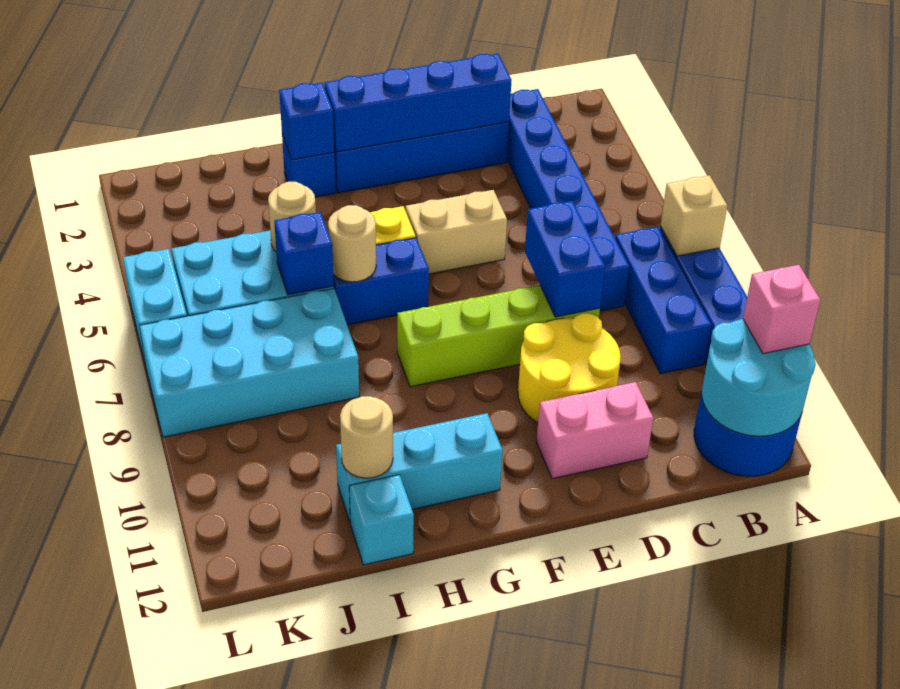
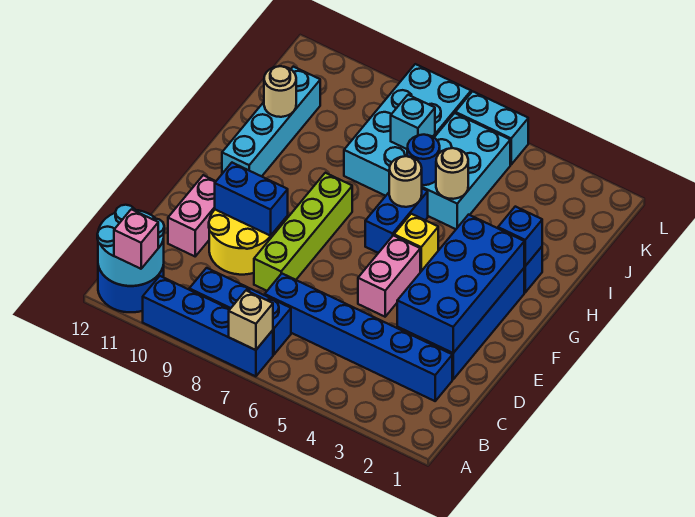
blue 1x4 brick [325,54,512,152] -> blue 2x4 brick [397,215,524,353]
blue 1x2 brick [525,201,605,317] -> blue 1x2 brick moved to [215,163,288,236]
tan 1x2 brick [406,190,507,274] -> pink 1x2 brick [358,236,420,317]
cyan 1x3 brick [336,413,503,522] -> cyan 1x4 brick [222,67,320,176]
blue 1x1 brick [274,212,334,295] -> blue 1x1 round brick [407,135,440,185]
cyan 1x1 brick [349,475,414,565] -> cyan 1x1 brick moved to [391,95,435,149]

